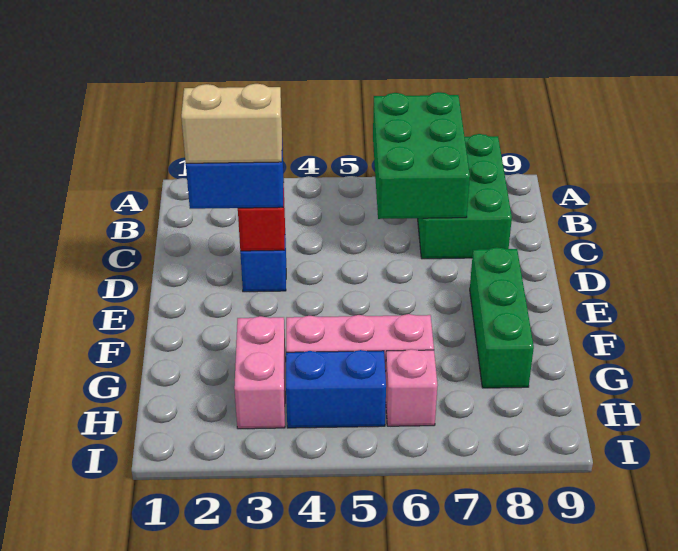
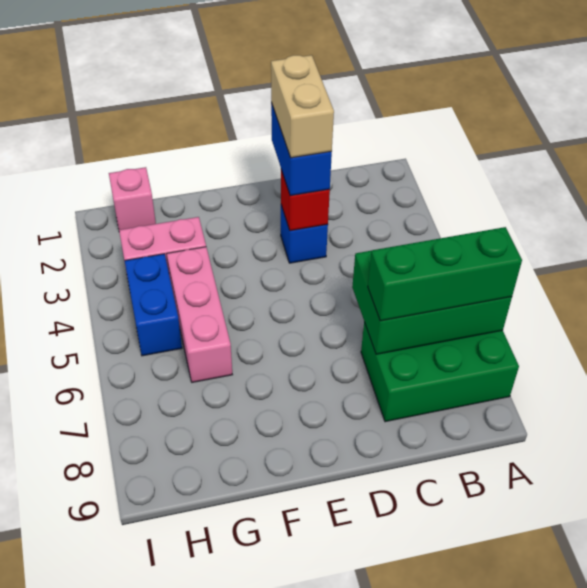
green 1x3 brick [470,247,534,388] -> green 1x3 brick moved to [368,227,522,321]
pink 1x1 brick [386,349,438,426] -> pink 1x1 brick moved to [109,167,156,230]

